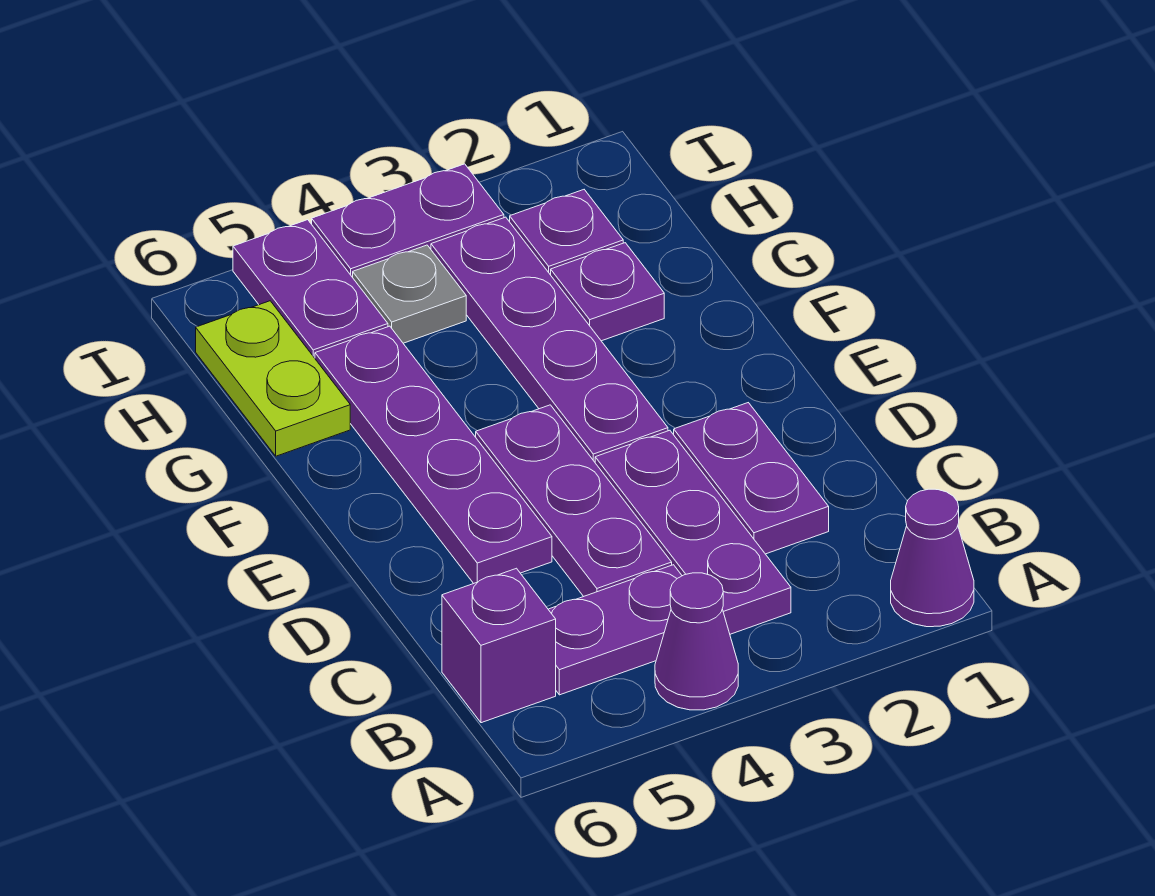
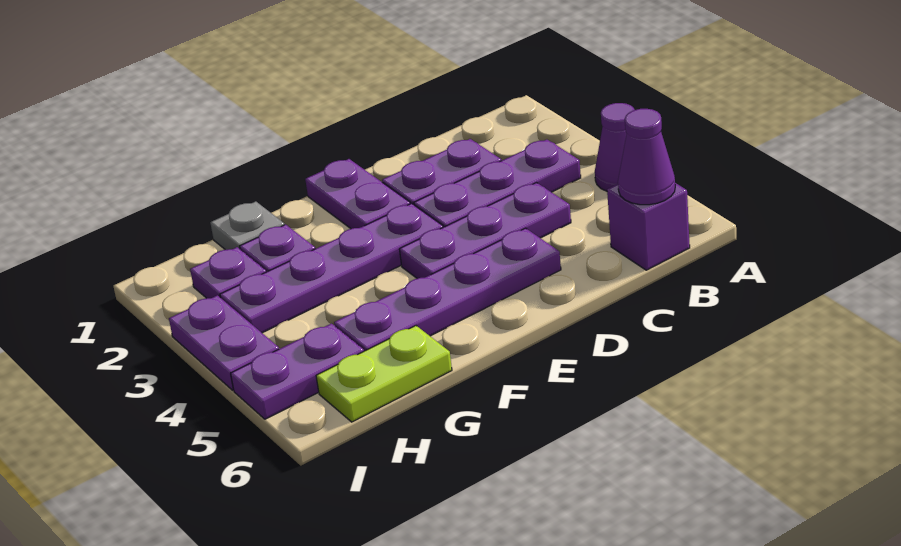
purple 1x1 cone [891,489,974,627] -> purple 1x1 cone moved to [618,109,675,205]
purple 1x2 plate [548,565,682,695] -> purple 1x2 plate moved to [305,159,410,229]
grey 1x1 plate [353,245,466,343] -> grey 1x1 plate moved to [210,201,284,250]

